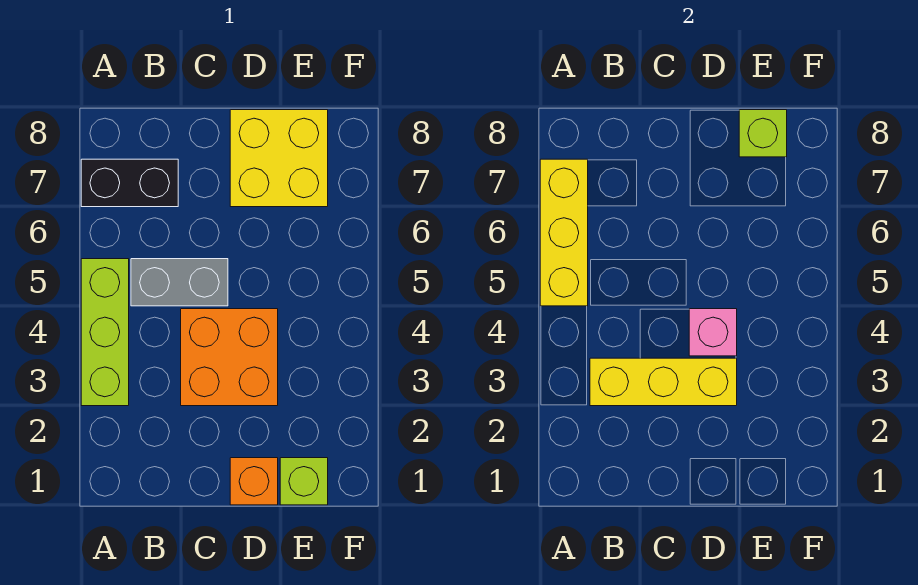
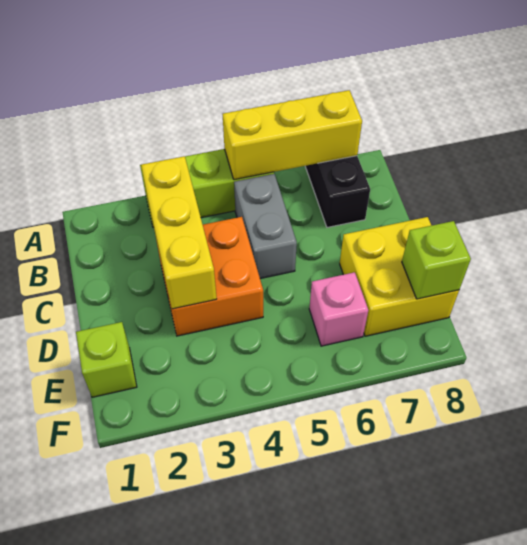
orange 1x1 brick [230,458,278,505] -> none
pink 1x1 brick [689,309,737,356] -> pink 1x1 brick moved to [309,272,368,346]

